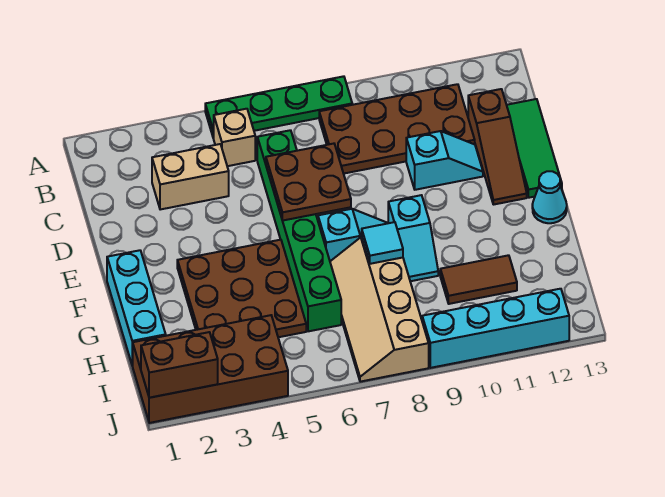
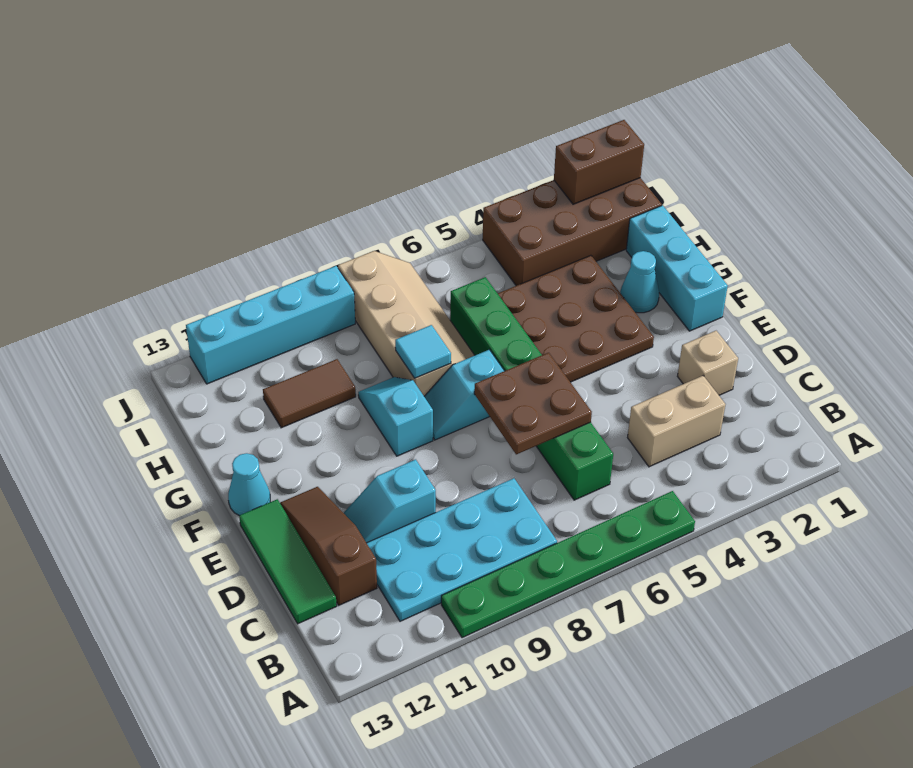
green 1x4 plate [205,76,352,138] -> green 1x6 plate [441,491,695,638]
tan 1x1 brick [213,109,255,166] -> tan 1x1 brick moved to [677,331,738,395]
brown 2x4 plate [319,84,475,174] -> cyan 2x4 plate [367,478,557,621]
none -> cyan 1x1 cone [620,251,659,313]

